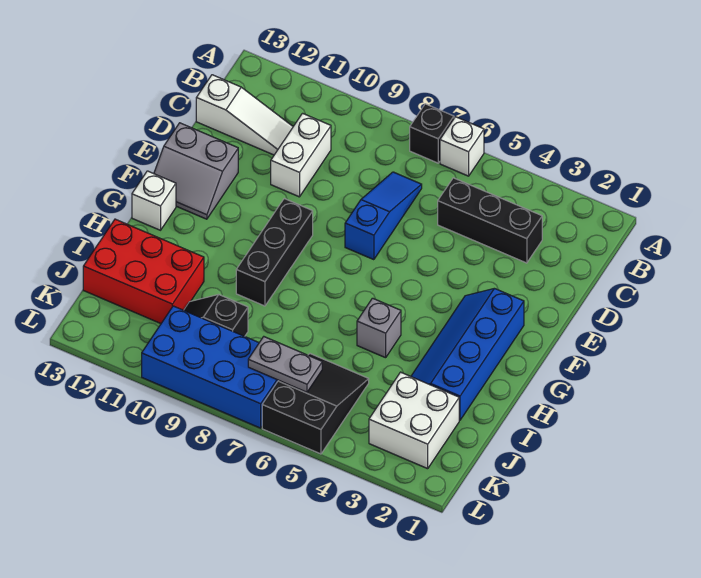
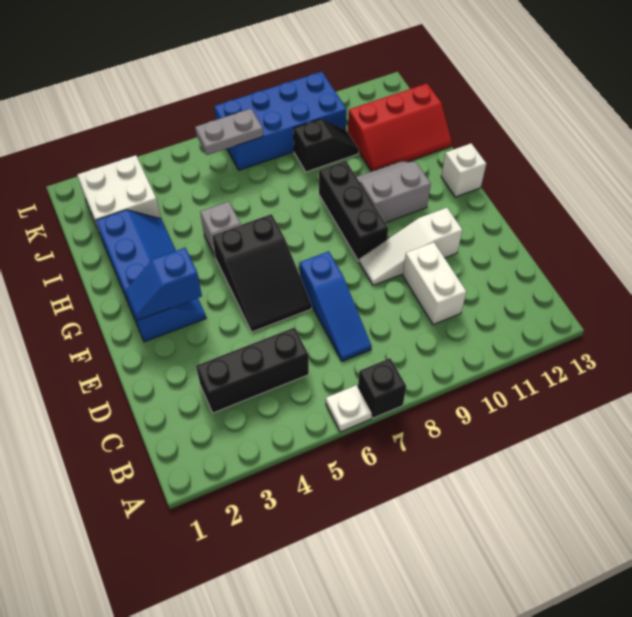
white 1x1 brick [440,117,484,176] -> white 1x1 plate [326,385,372,432]
white 1x3 slope [196,75,293,155] -> white 1x3 slope moved to [359,208,462,285]
grey 2x2 slope [154,123,238,219] -> grey 2x2 slope moved to [357,162,431,223]
none -> blue 1x2 slope [125,248,202,320]
red 2x3 brick [83,219,204,324] -> red 2x3 slope [348,84,452,172]
black 2x3 slope [262,354,369,454] -> black 2x3 slope moved to [212,214,312,332]

